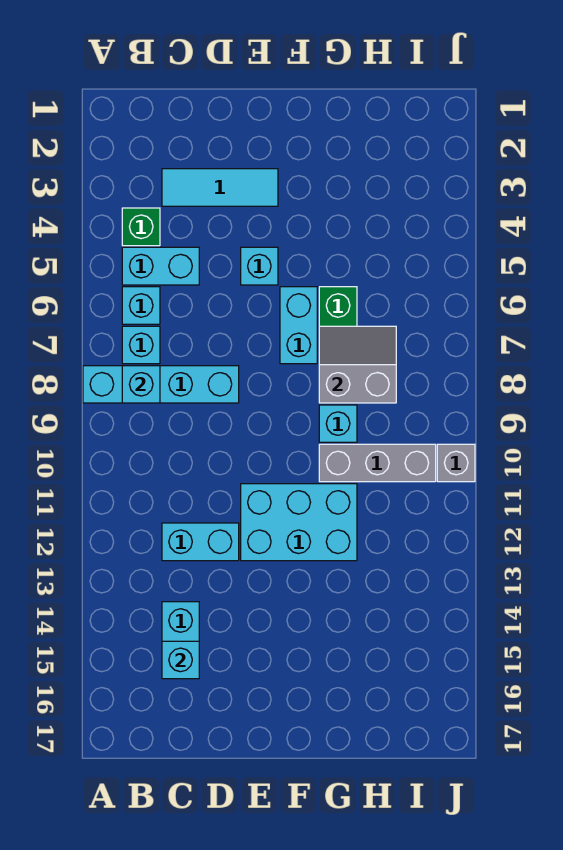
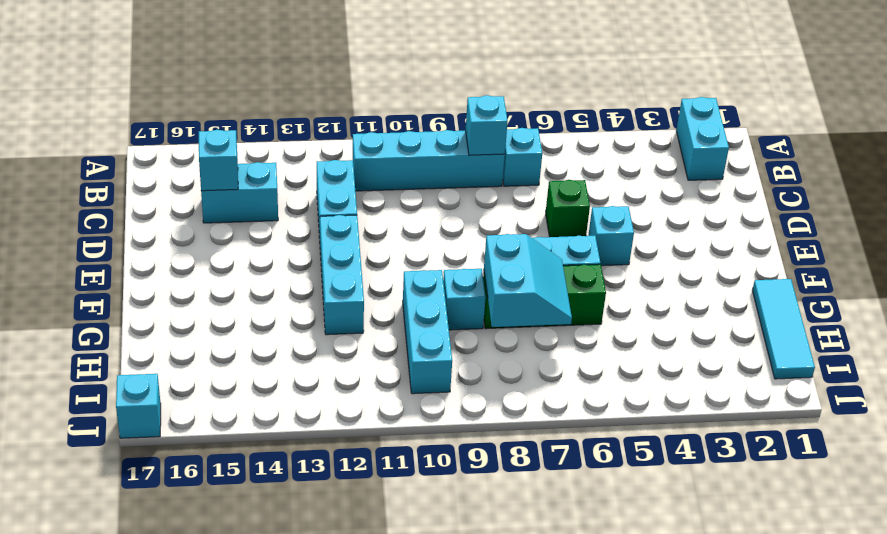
cyan 1x4 brick [83,366,239,403] -> cyan 1x4 brick turned to [353,130,505,191]
green 1x1 brick [122,208,160,246] -> green 1x1 brick moved to [546,180,590,237]
cyan 1x2 brick [122,247,199,285] -> cyan 1x2 brick moved to [676,97,729,180]
cyan 1x1 brick [122,287,160,324] -> cyan 1x1 brick moved to [116,374,161,438]
cyan 1x3 tile [162,169,278,206] -> cyan 1x3 tile moved to [752,279,815,379]
cyan 2x3 brick [241,484,357,561] -> cyan 1x3 brick [320,215,364,335]
grey 2x2 slope [319,326,396,403] -> cyan 2x2 slope [484,234,572,327]
grey 1x3 brick [319,444,436,482] -> cyan 1x3 brick [403,270,452,394]
grey 1x1 brick [437,444,475,482] -> none

